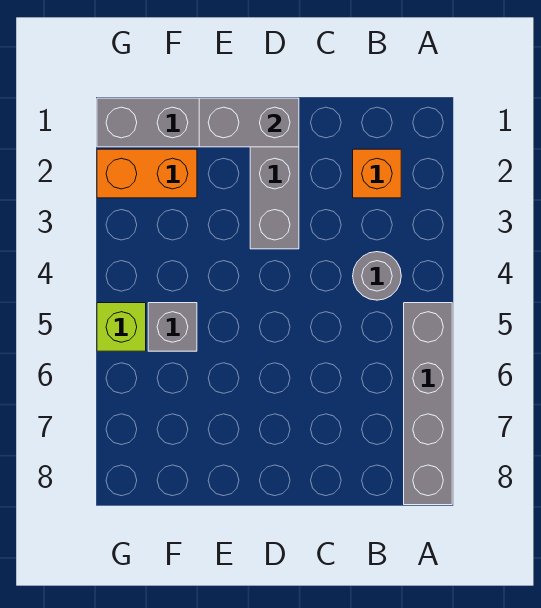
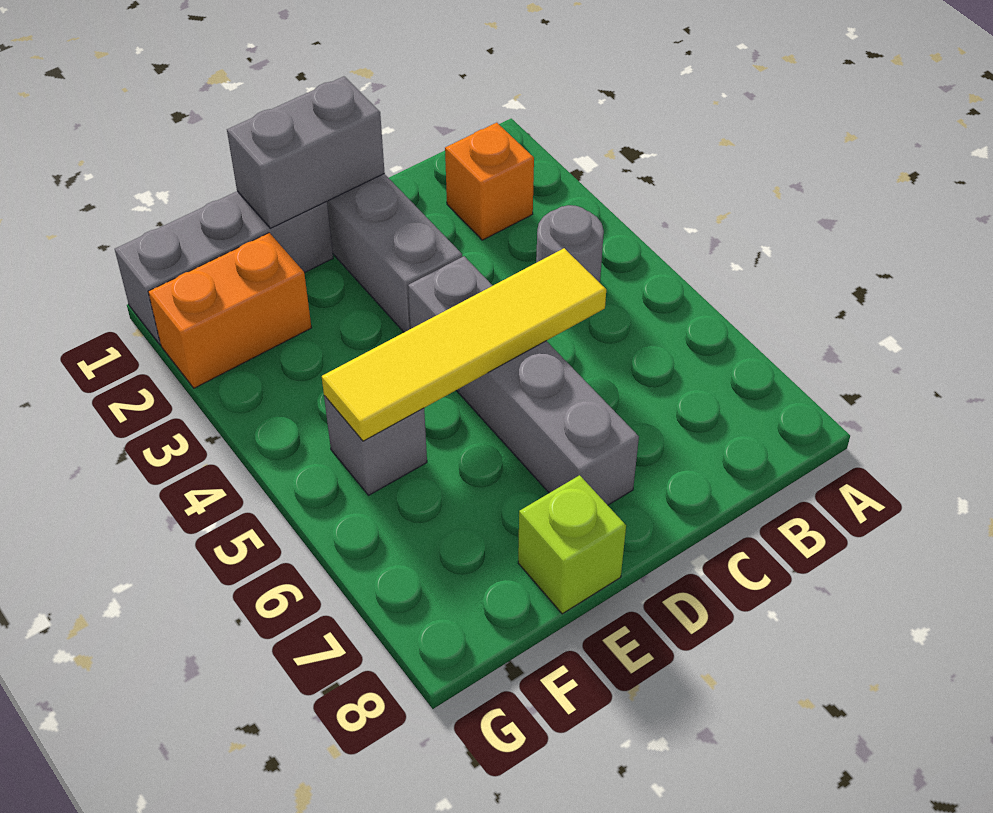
grey 1x4 brick [404,303,452,505] -> grey 1x4 brick moved to [408,256,639,505]
none -> yellow 1x4 tile [322,248,606,441]
lime 1x1 brick [97,303,146,351] -> lime 1x1 brick moved to [518,475,626,614]

